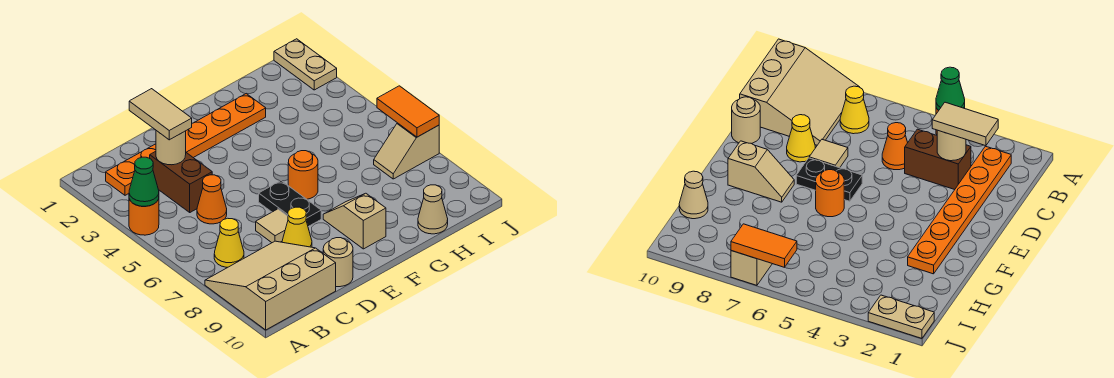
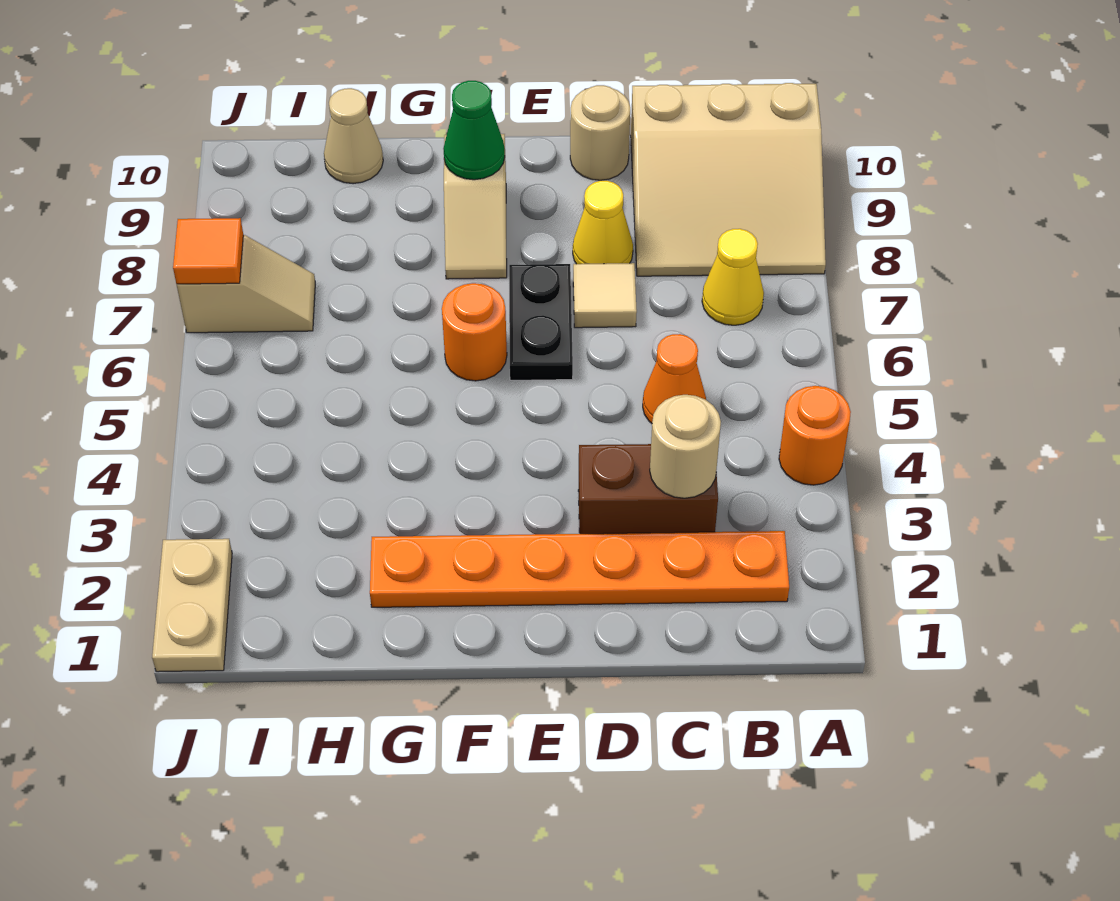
green 1x1 cone [129,157,159,206] -> green 1x1 cone moved to [443,81,505,180]
tan 1x2 tile [129,89,192,140] -> none
brown 1x2 brick [150,151,212,212] -> brown 1x2 brick turned to [578,444,718,534]
orange 1x2 tile [377,86,439,137] -> orange 1x1 tile [173,218,243,284]

